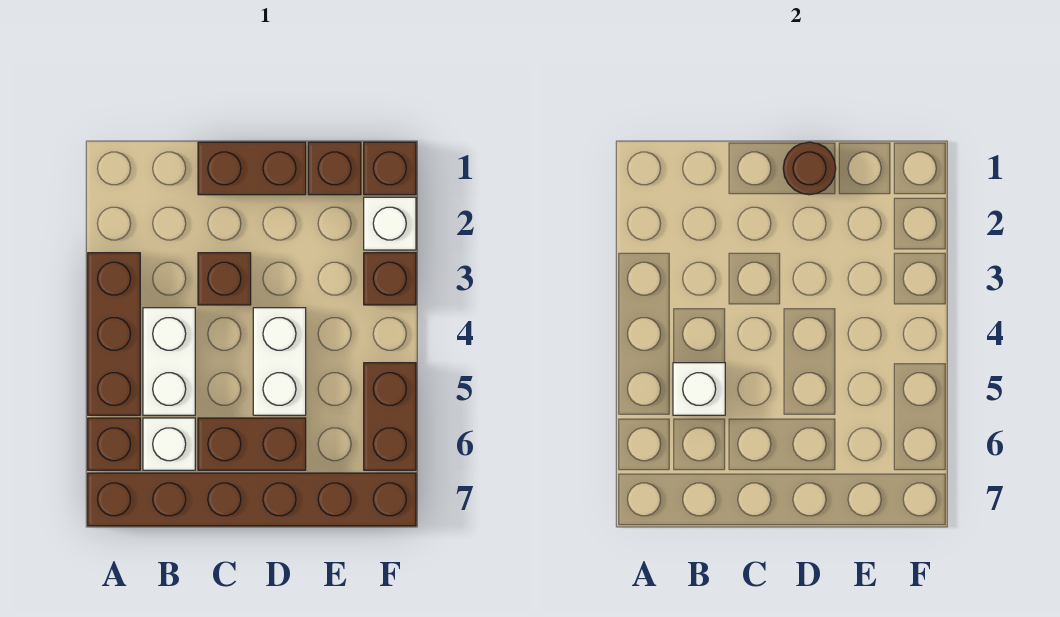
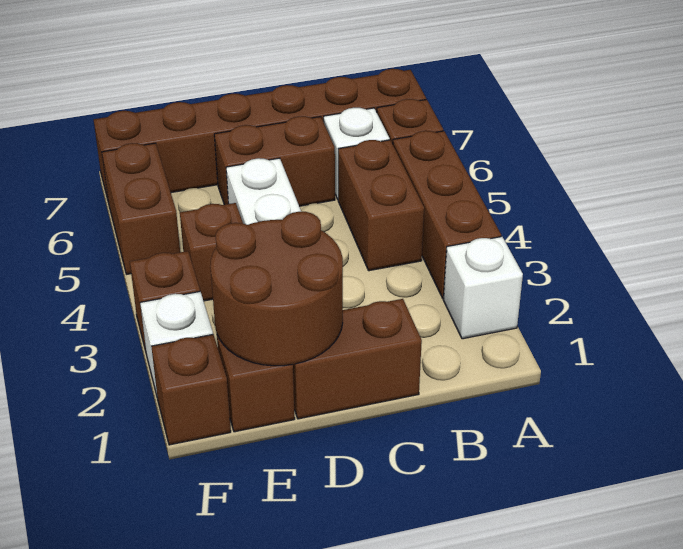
white 1x2 brick [143,308,195,415] -> brown 1x2 brick [338,140,424,271]
white 1x1 brick [673,363,725,415] -> white 1x1 brick moved to [443,237,523,339]
brown 1x1 brick [198,253,251,305] -> brown 1x1 brick moved to [180,203,243,301]
brown 1x1 round brick [783,142,836,195] -> brown 2x2 round brick [210,212,343,366]

